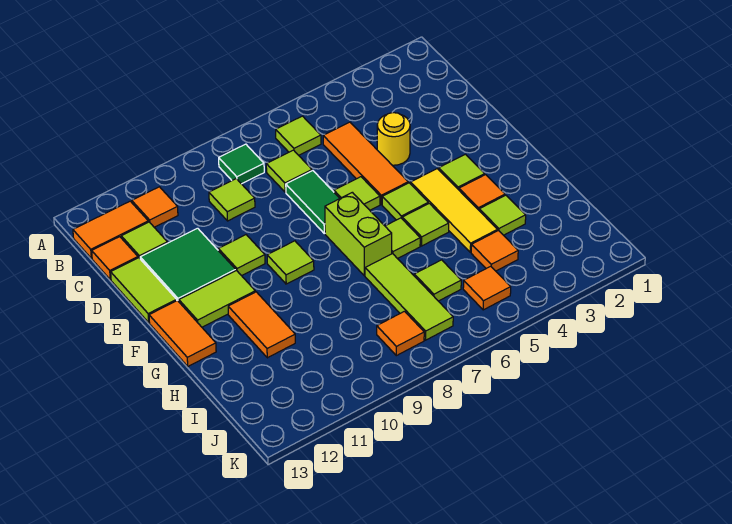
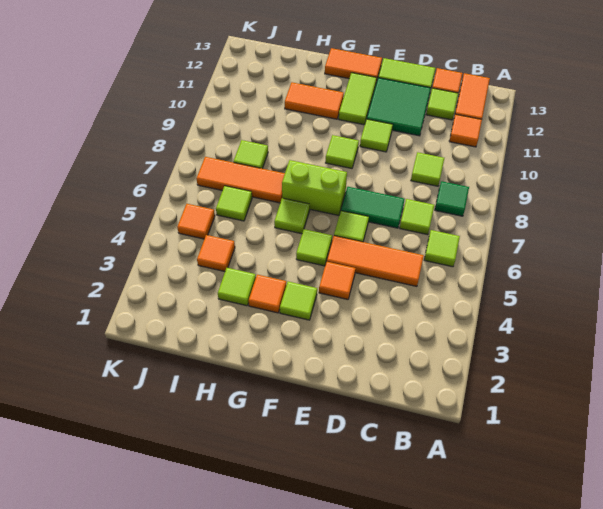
yellow 1x1 round brick [377,113,410,165] -> none
yellow 1x3 tile [411,169,498,252] -> none
lime 1x1 tile [402,203,449,246] -> lime 1x1 tile moved to [233,140,268,169]
lime 1x3 tile [365,254,453,340] -> orange 1x3 tile [196,157,285,203]
orange 1x1 tile [377,311,424,356] -> orange 1x1 tile moved to [319,262,356,299]

